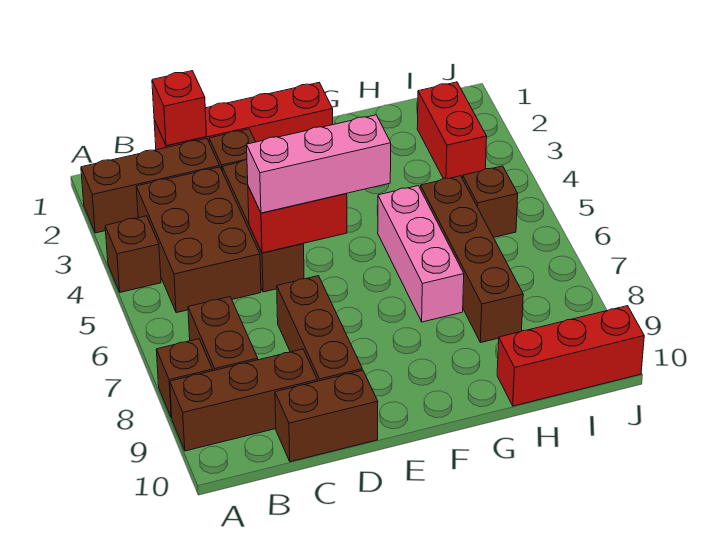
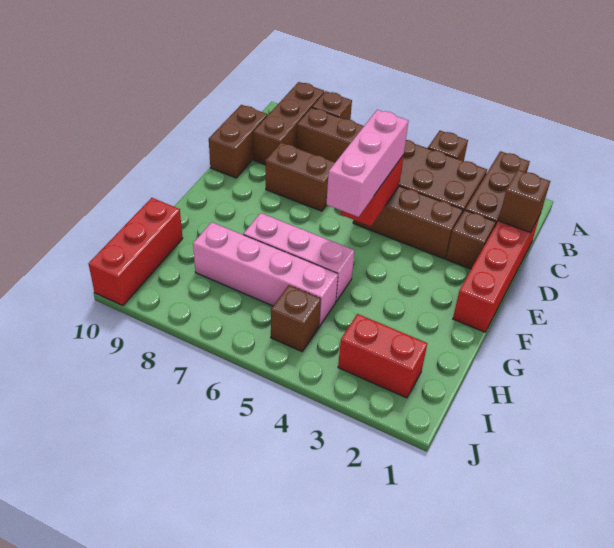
red 1x1 brick [152,71,206,146] -> brown 1x1 brick [498,170,550,232]
brown 1x3 brick [277,276,362,381] -> brown 1x2 brick [266,143,335,211]
brown 1x4 brick [420,176,523,343] -> pink 1x4 brick [193,222,338,326]

